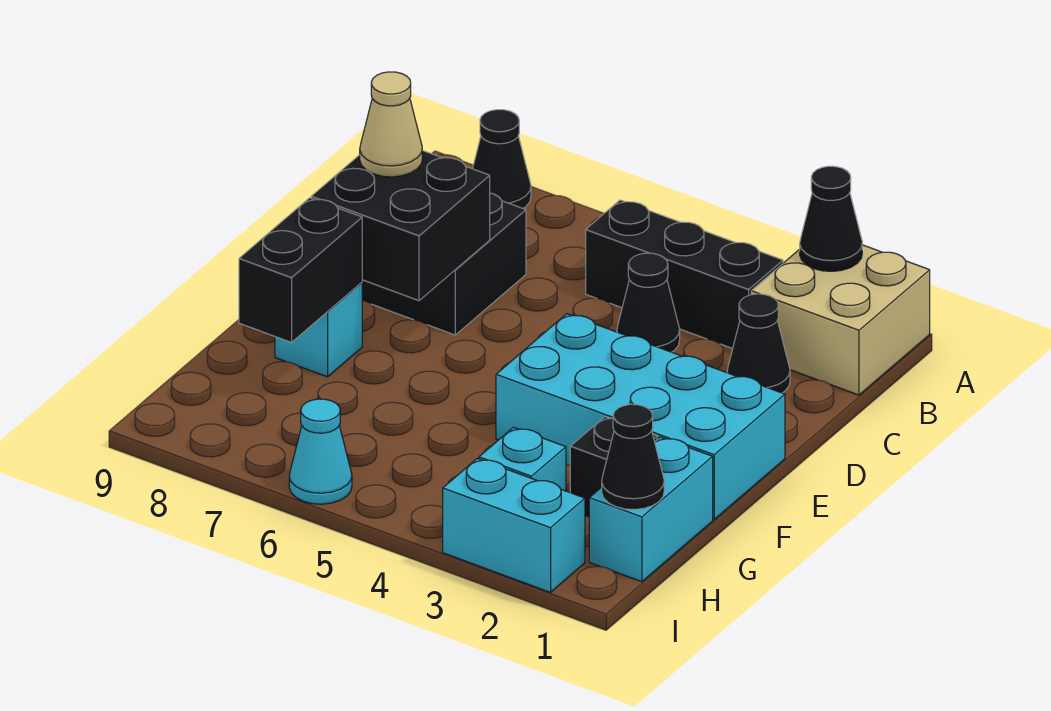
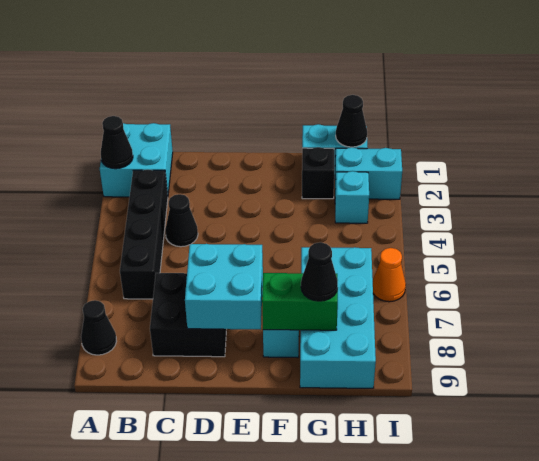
tan 2x2 brick [751,245,930,395] -> cyan 2x2 brick [100,123,173,197]
black 1x3 brick [586,200,783,349] -> black 1x4 brick [120,169,168,299]
black 1x1 cone [727,294,790,393] -> black 1x1 cone moved to [301,242,338,301]
black 2x2 brick [311,150,490,301] -> cyan 2x2 brick [185,244,263,330]
tan 1x1 cone [360,72,422,177] -> none
cyan 2x4 brick [496,314,785,519] -> cyan 2x4 brick moved to [300,247,376,388]
black 1x2 brick [239,198,362,343] -> green 1x2 brick [262,273,338,330]
cyan 1x2 brick [443,458,585,592] -> cyan 1x2 brick turned to [334,147,402,199]
cyan 1x1 cone [289,399,352,504] -> orange 1x1 cone [373,248,406,302]

